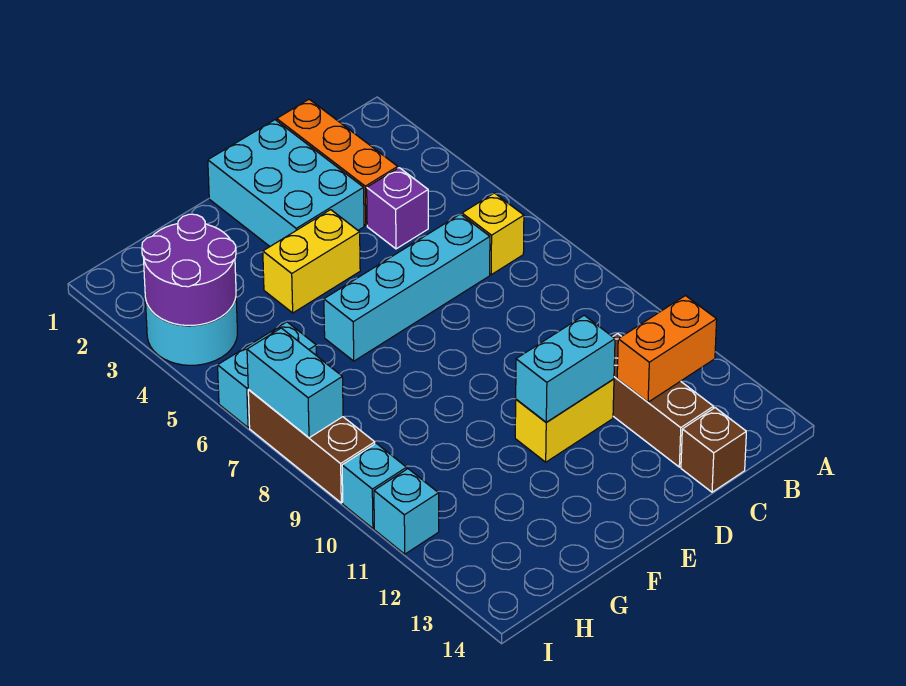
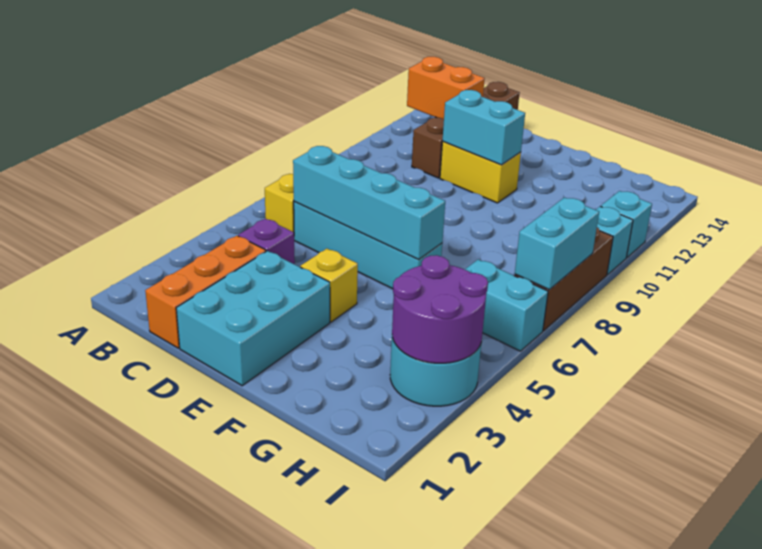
none -> cyan 1x4 brick [293,146,445,259]
yellow 1x2 brick [263,210,360,313] -> yellow 1x1 brick [300,249,358,322]

